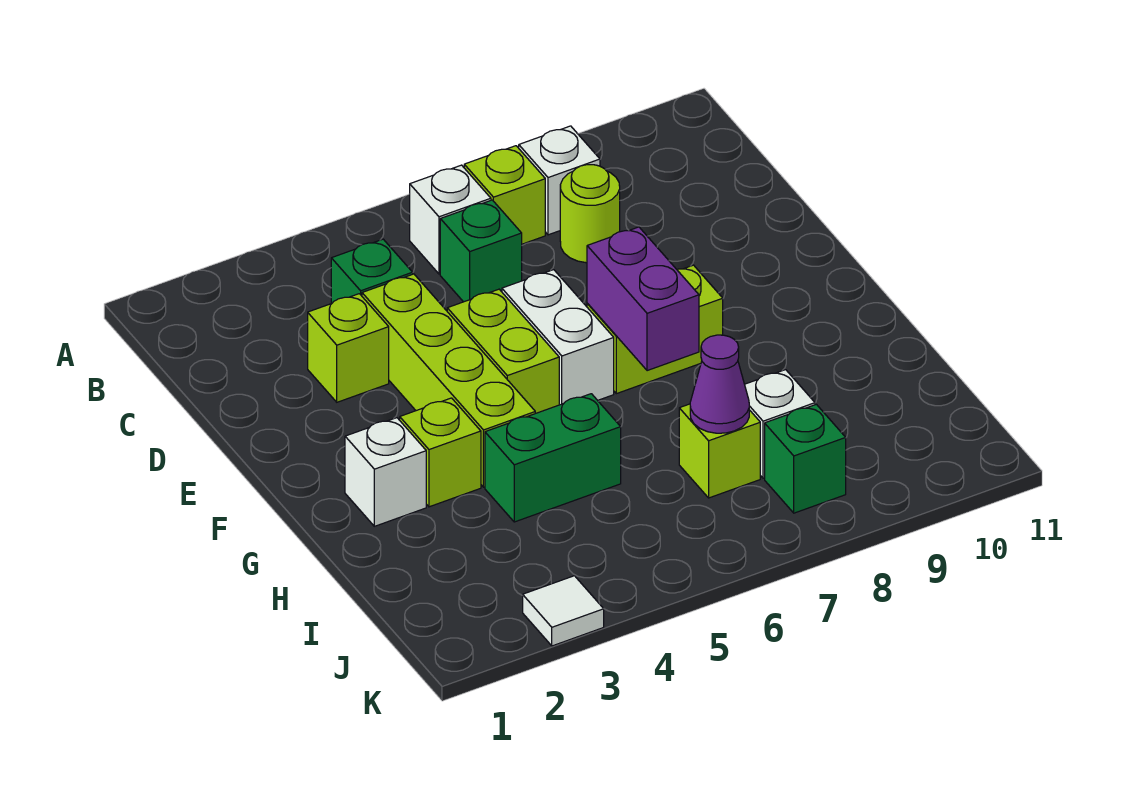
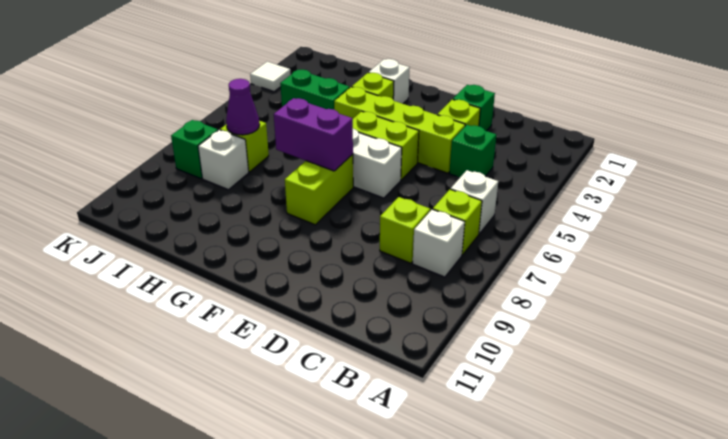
green 1x1 brick [440,200,522,302] -> green 1x1 brick moved to [453,85,495,131]
lime 1x1 round brick [560,165,620,263] -> lime 1x1 brick [380,197,430,263]
green 1x2 brick [485,394,621,522] -> green 1x2 brick turned to [280,70,350,109]

